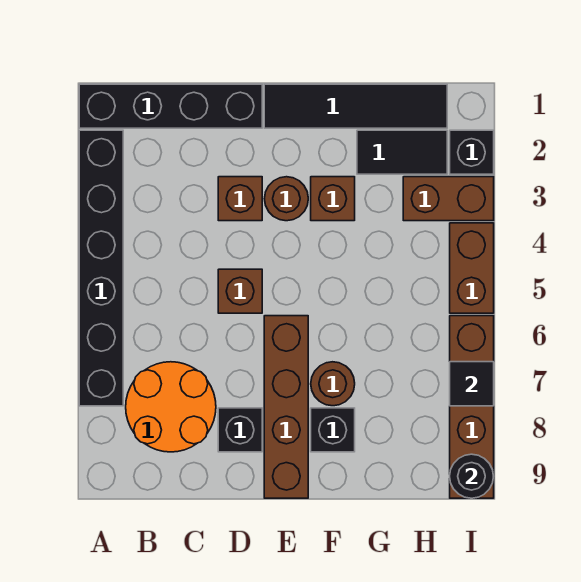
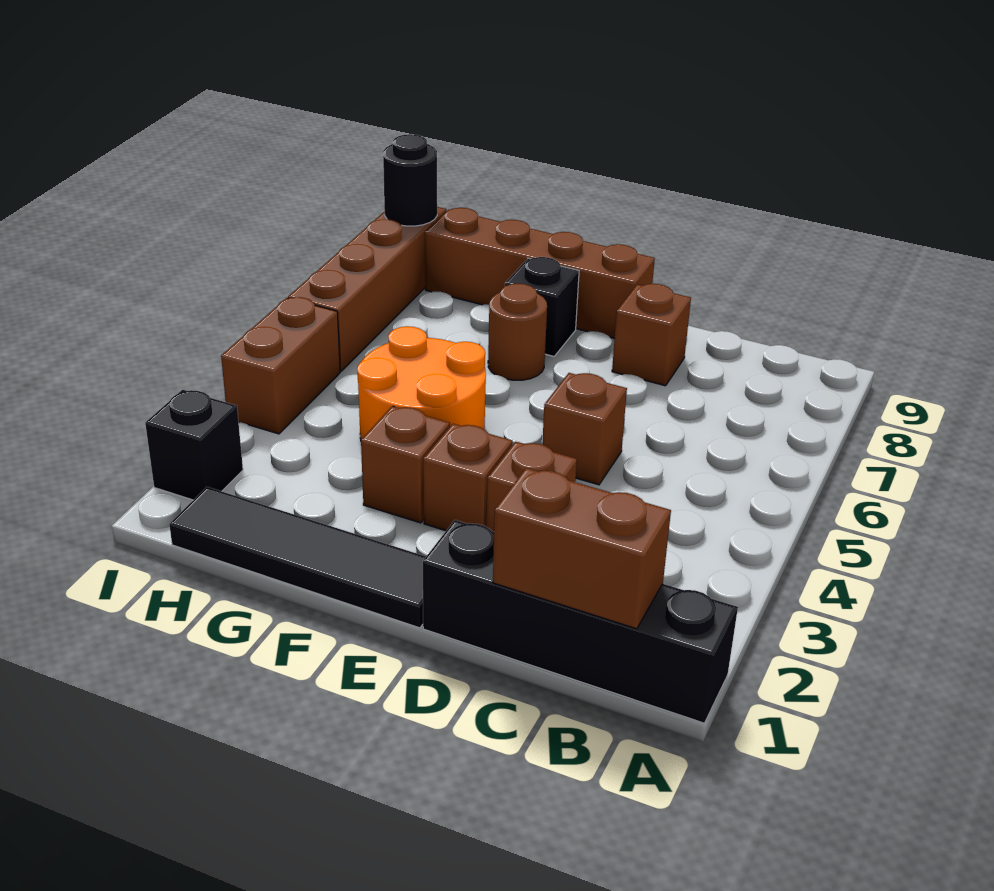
black 1x6 brick [79,130,123,406] -> none
orange 2x2 round brick [126,362,216,452] -> orange 2x2 round brick moved to [357,326,486,439]
black 1x1 brick [218,408,262,452] -> brown 1x1 brick [612,284,691,386]
brown 1x1 round brick [264,177,308,221] -> brown 1x1 brick [423,424,512,531]
brown 1x4 brick [264,316,308,498] -> brown 1x4 brick turned to [425,208,655,339]
black 1x2 tile [357,130,447,174] -> none
brown 1x2 brick [403,177,494,221] -> brown 1x2 brick moved to [493,468,671,629]
black 1x1 tile [450,362,494,406] -> none

